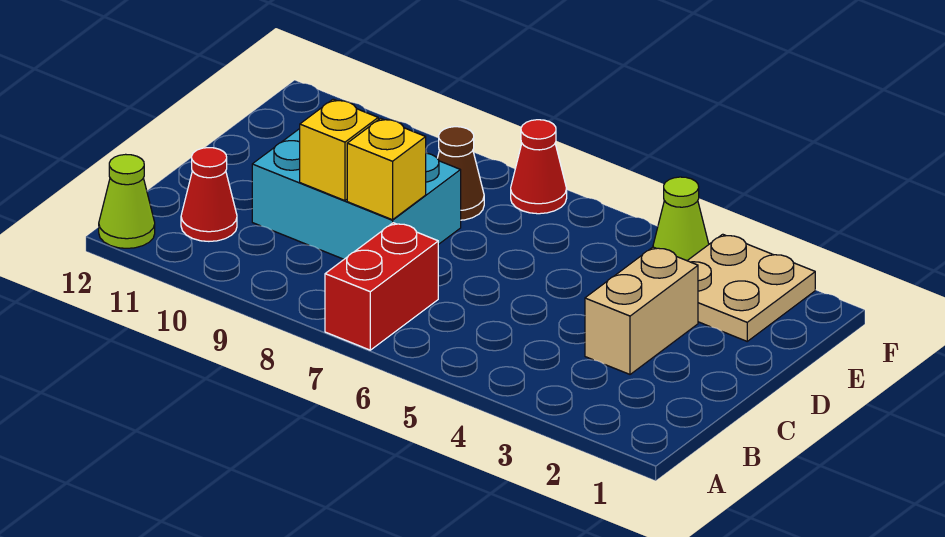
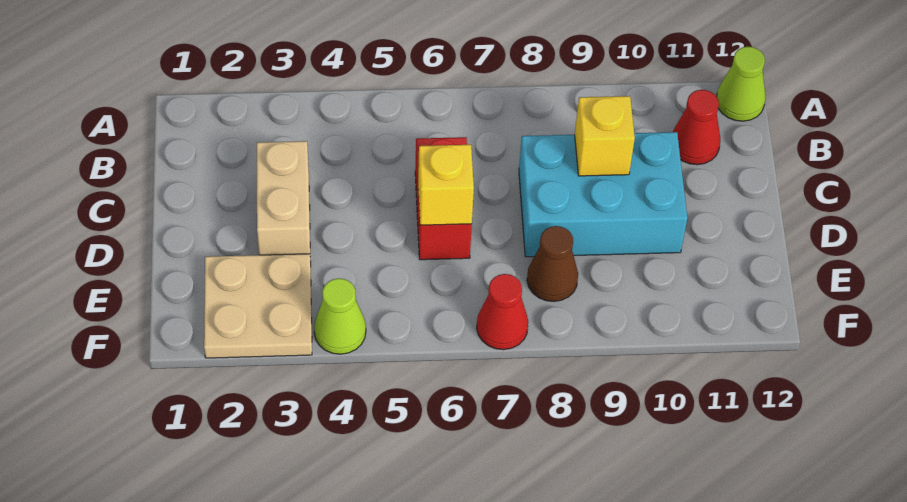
red 1x2 brick [325,223,438,350] -> red 1x2 brick moved to [415,137,472,260]
yellow 1x1 brick [347,118,426,220] -> yellow 1x1 brick moved to [418,145,474,225]

